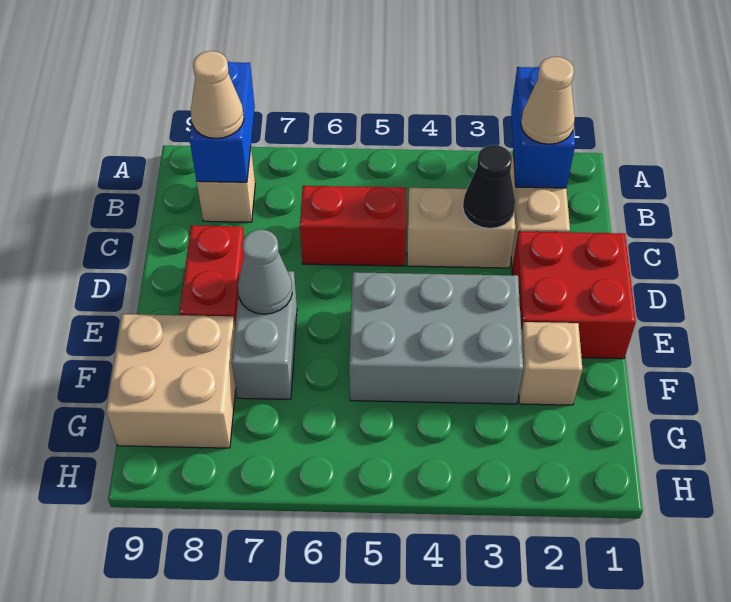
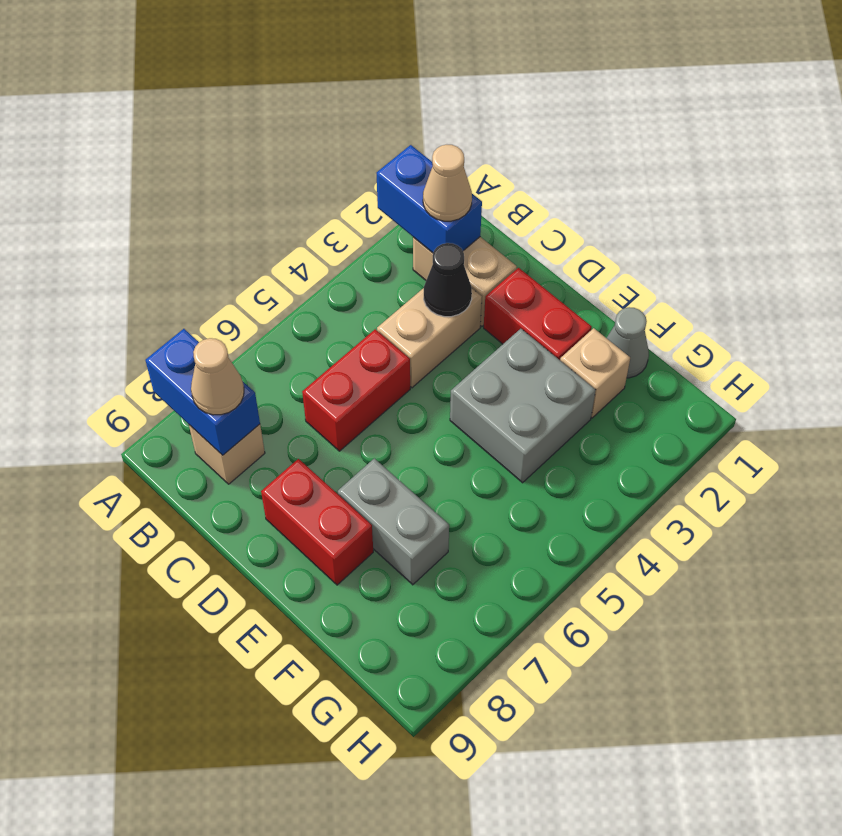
red 2x2 brick [512,231,636,359] -> red 1x2 brick [484,268,592,360]
grey 2x3 brick [349,272,523,404] -> grey 2x2 brick [450,329,596,483]
grey 1x1 cone [238,229,292,314] -> grey 1x1 cone moved to [607,307,649,378]
tan 2x2 brick [106,314,236,448] -> none

